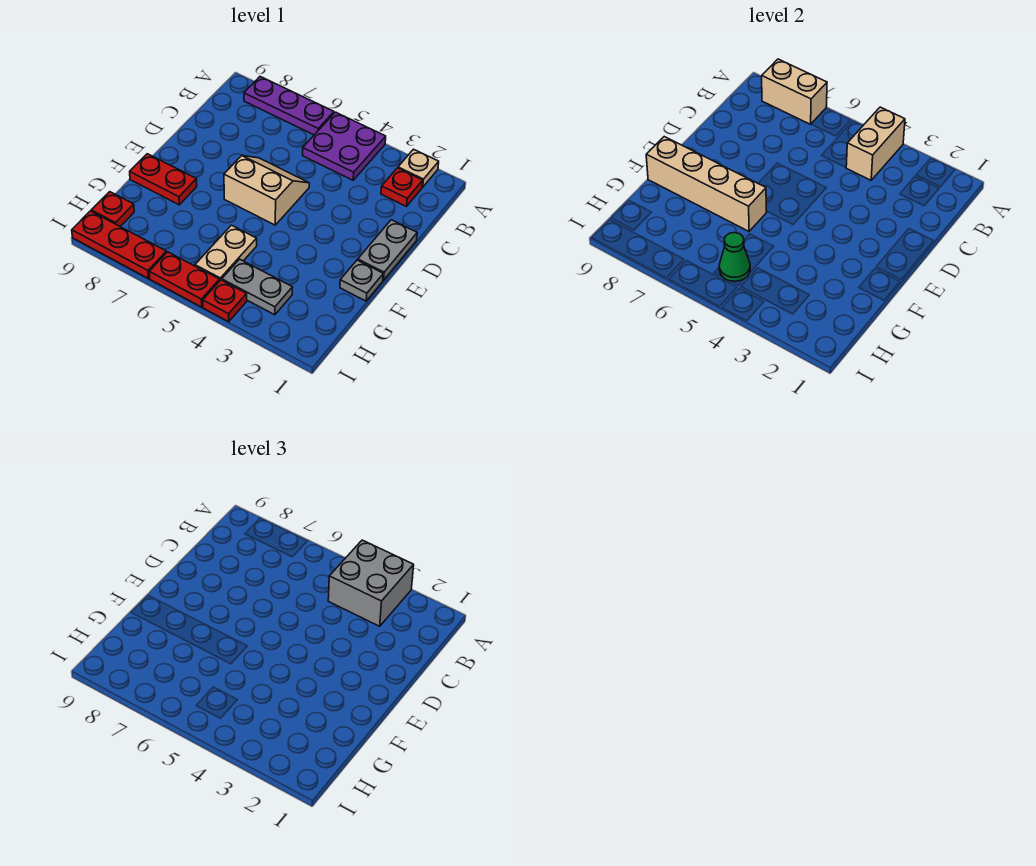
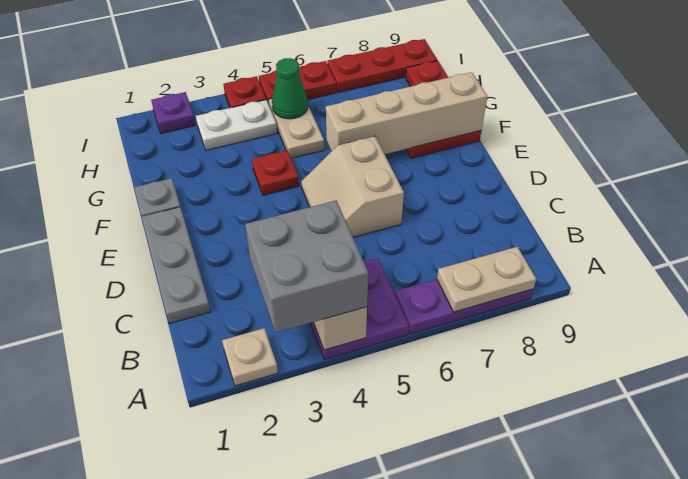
tan 1x2 brick [762,59,827,124] -> tan 1x2 plate [437,247,536,312]
red 1x1 plate [381,168,423,206] -> red 1x1 plate moved to [252,150,299,195]
grey 1x2 plate [358,220,417,280] -> grey 1x3 plate [142,207,211,324]
tan 2x2 slope [224,156,309,225] -> tan 2x2 slope turned to [301,136,404,237]
grey 1x2 plate [222,259,292,315] -> white 1x2 plate [196,100,277,150]
none -> purple 1x1 plate [151,92,195,133]

